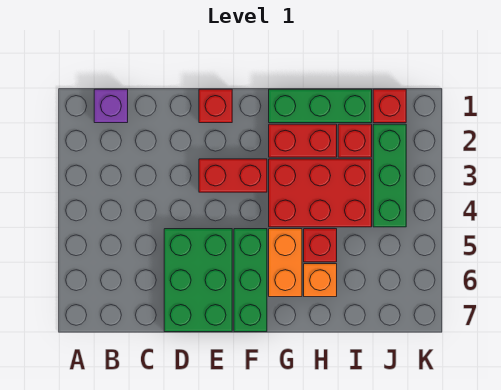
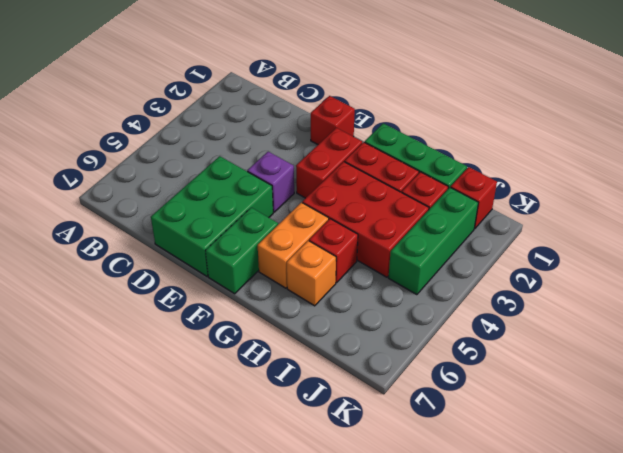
purple 1x1 brick [94,89,128,123] -> purple 1x1 brick moved to [247,152,294,212]
red 1x2 brick [199,159,267,192] -> red 1x2 brick turned to [296,128,362,198]
green 1x3 brick [234,229,267,332] -> green 1x2 brick [205,208,278,294]

